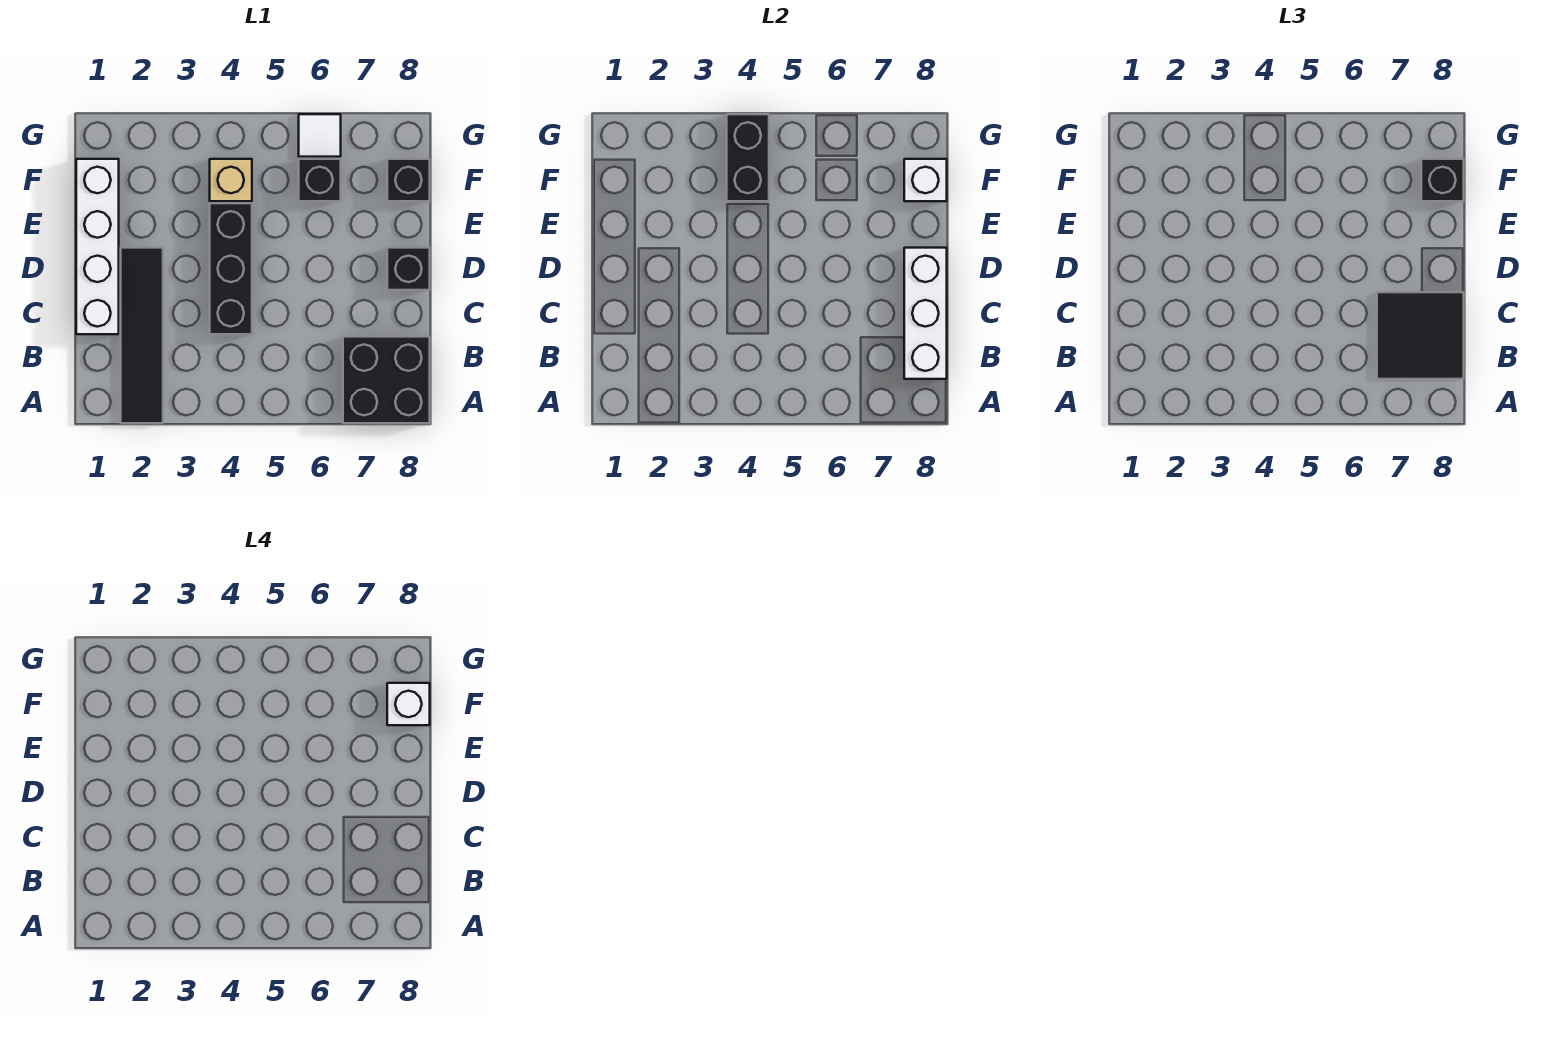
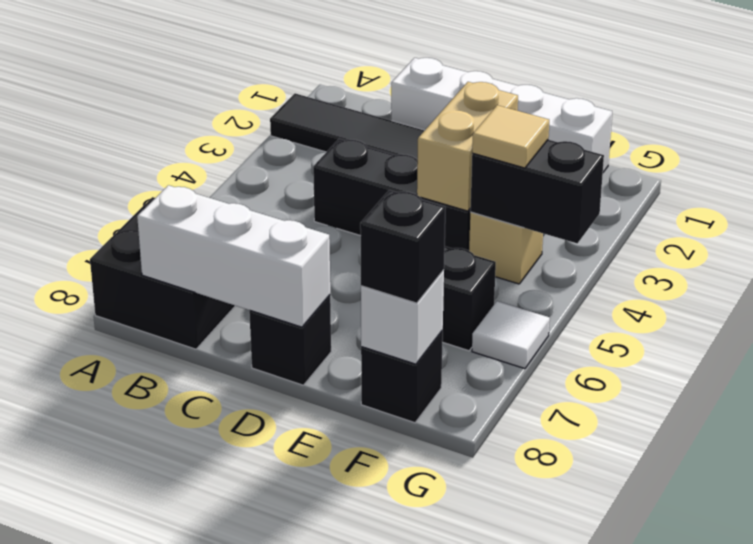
black 2x2 tile [1377,292,1464,379] -> none
none -> tan 1x2 brick [417,82,518,211]
none -> tan 1x1 tile [472,105,549,168]
white 1x1 brick [387,683,430,725] -> none

